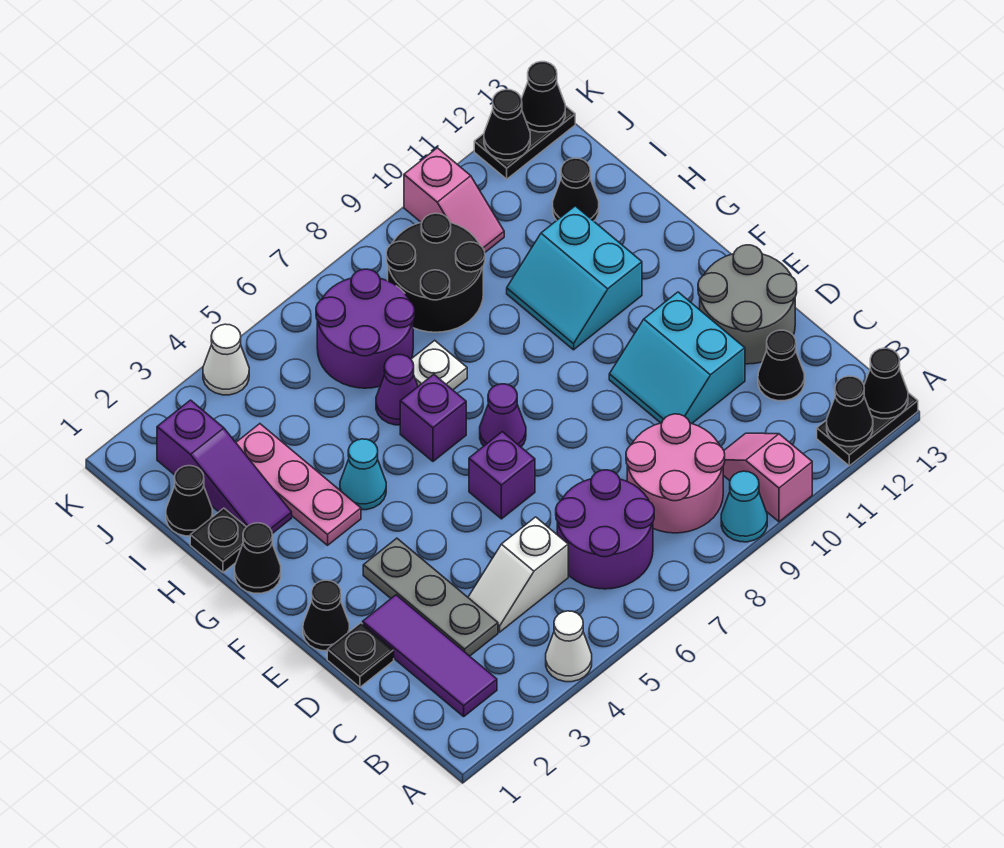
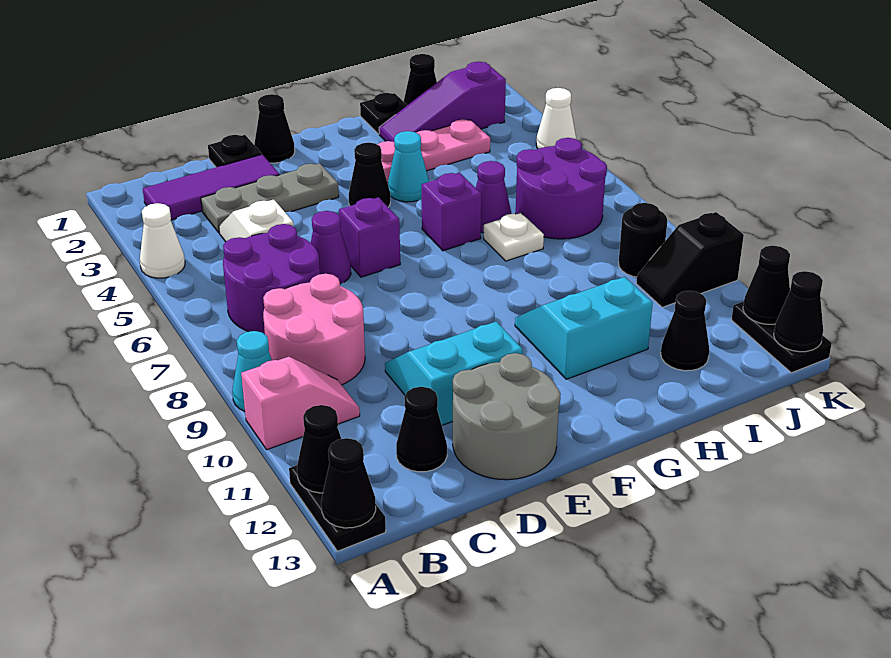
purple 1x1 cone [480,384,526,447] -> purple 1x1 cone moved to [311,211,351,284]
black 1x1 cone [235,523,281,593] -> black 1x1 cone moved to [349,143,390,207]
black 2x2 round brick [386,213,485,332] -> black 1x1 round brick [619,203,667,277]
pink 1x2 slope [404,148,504,252] -> black 1x2 slope [636,212,744,307]

